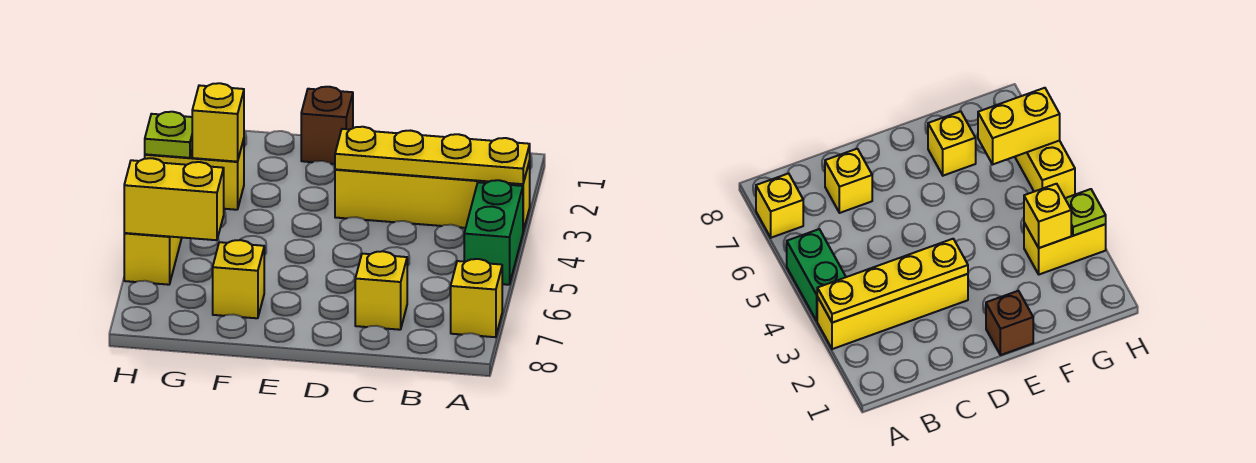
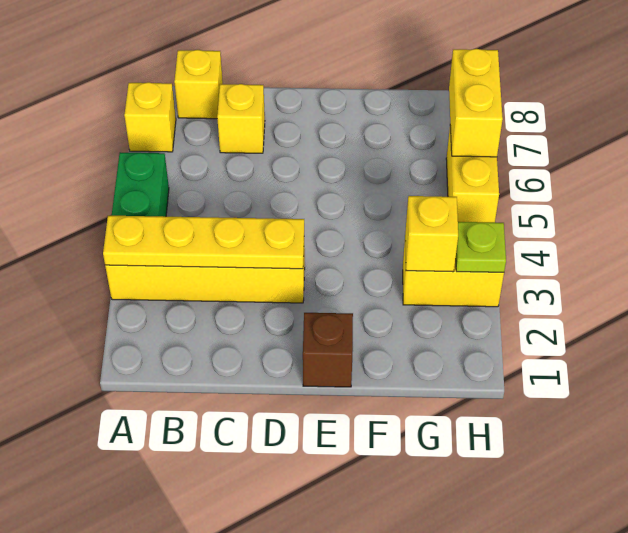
yellow 1x1 brick [213,240,264,318] -> yellow 1x1 brick moved to [174,50,223,119]
yellow 1x2 brick [124,158,224,240] -> yellow 1x2 brick turned to [449,49,503,157]

